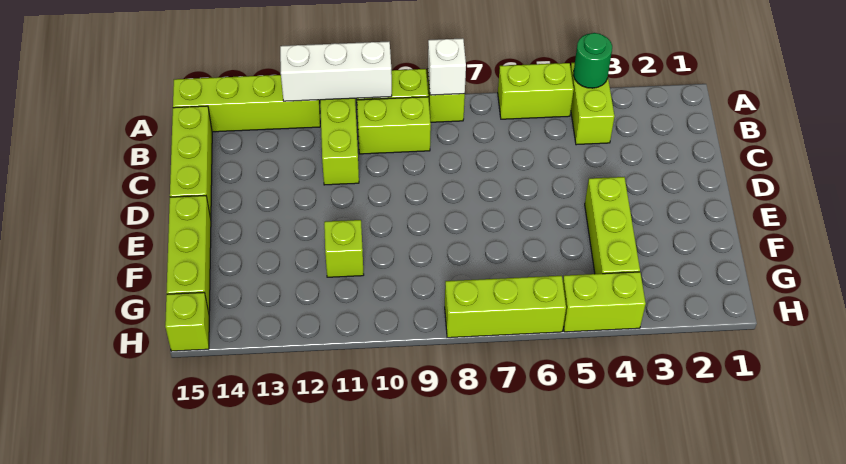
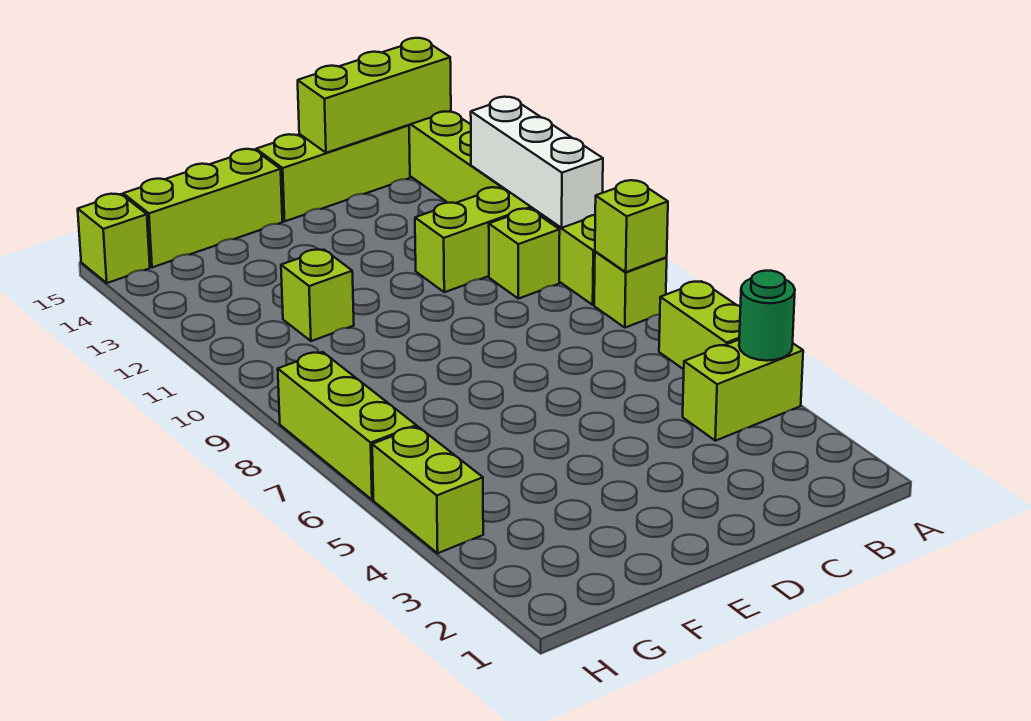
white 1x1 brick [428,38,466,95] -> lime 1x1 brick [595,180,668,272]
lime 1x2 brick [357,97,431,154] -> lime 1x1 brick [489,209,560,299]
lime 1x3 brick [585,177,640,274] -> lime 1x3 brick moved to [298,38,451,153]

